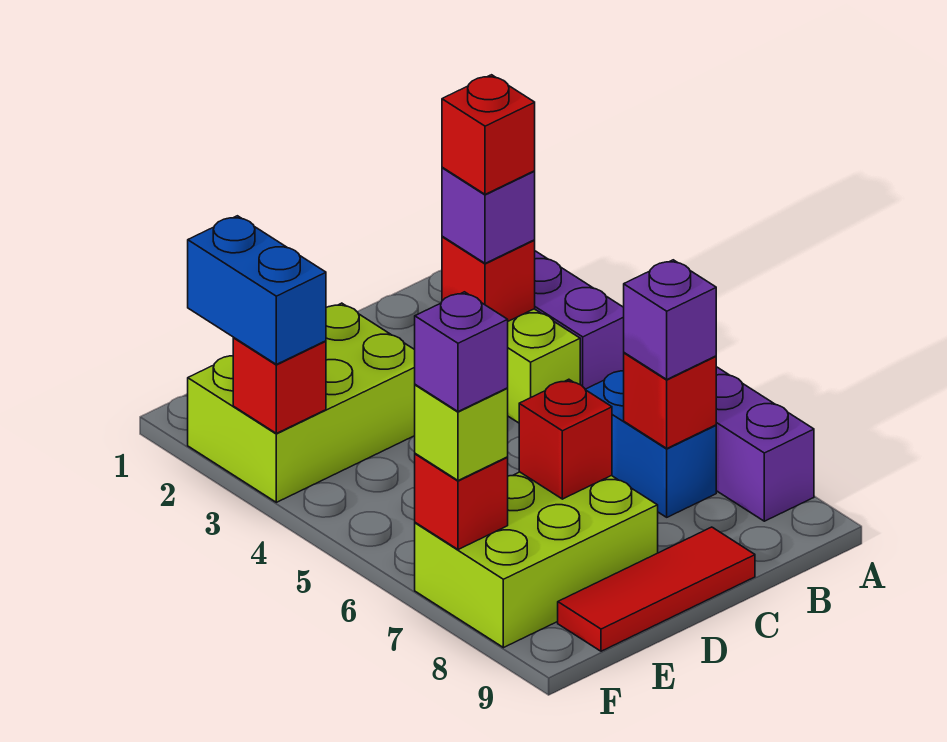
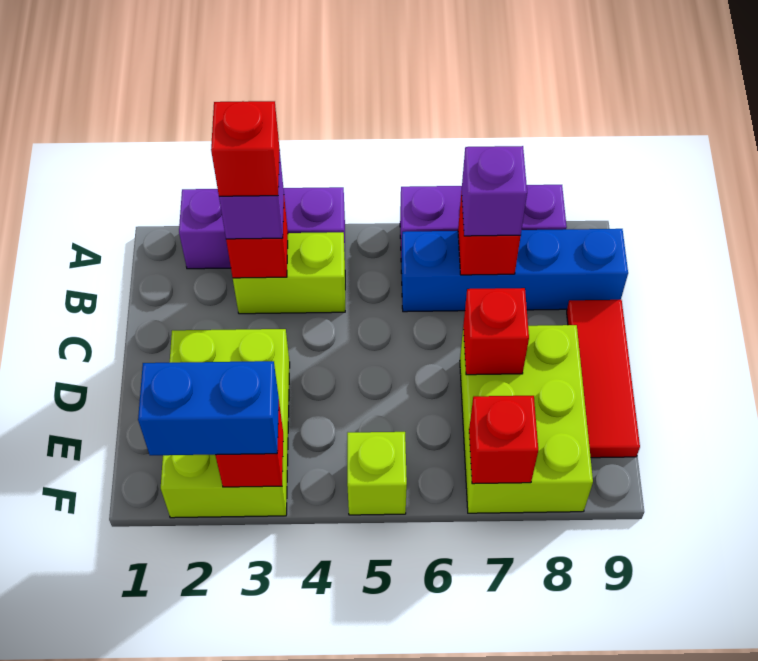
blue 1x2 brick [585,371,716,517] -> blue 1x4 brick [401,229,628,312]
lime 1x1 brick [415,385,508,481] -> lime 1x1 brick moved to [347,432,407,515]
purple 1x1 brick [415,292,508,412] -> none

